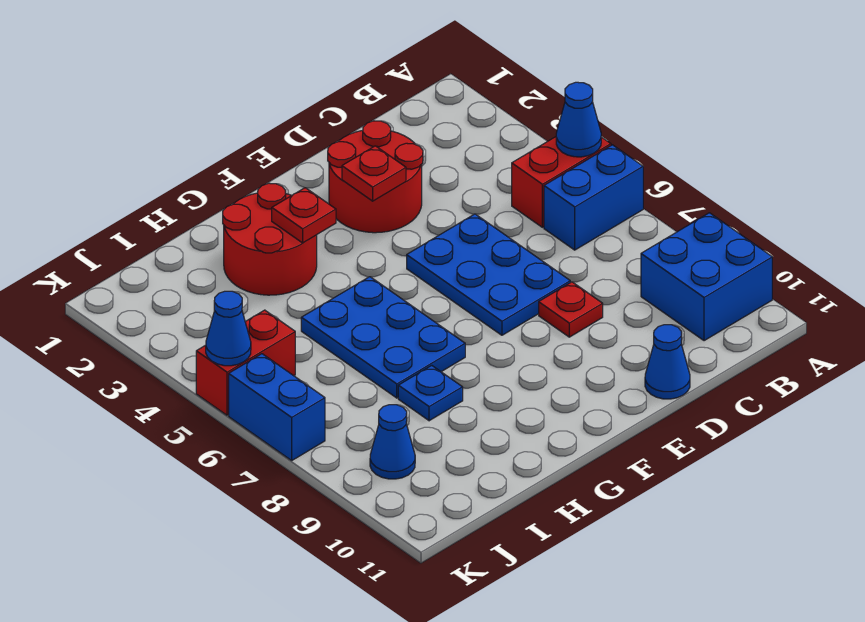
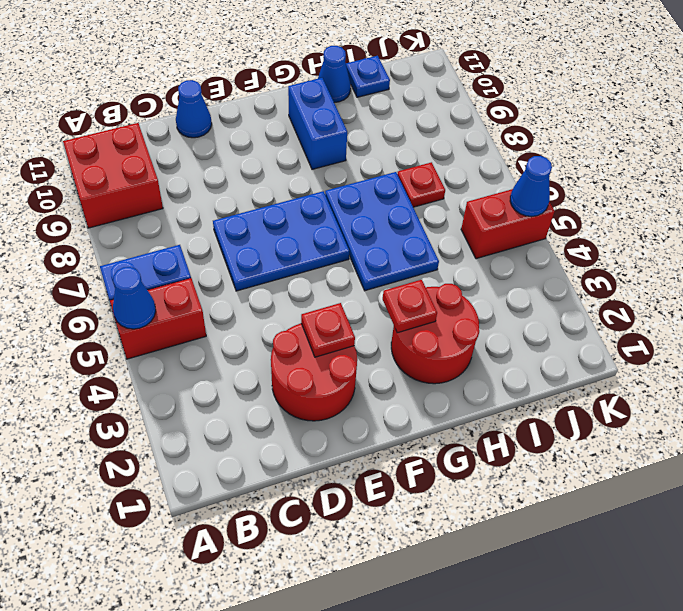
blue 2x2 brick [641,213,772,341] -> red 2x2 brick [63,123,163,228]
blue 2x3 plate [407,214,570,335] -> blue 2x3 plate turned to [213,191,349,291]
red 1x1 plate [539,282,603,337] -> red 1x1 plate moved to [397,162,445,207]
blue 1x1 plate [398,365,463,421] -> blue 1x1 plate moved to [346,56,390,97]
blue 1x1 cone [370,405,415,479] -> blue 1x1 cone moved to [318,46,351,103]
blue 1x2 brick [229,354,325,460] -> blue 1x2 brick moved to [288,78,347,169]

